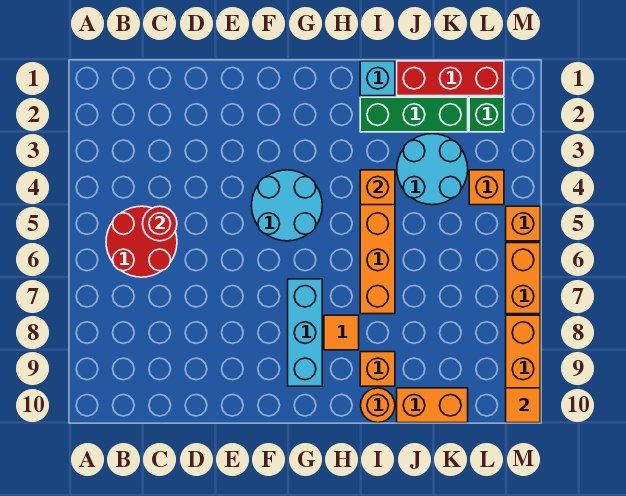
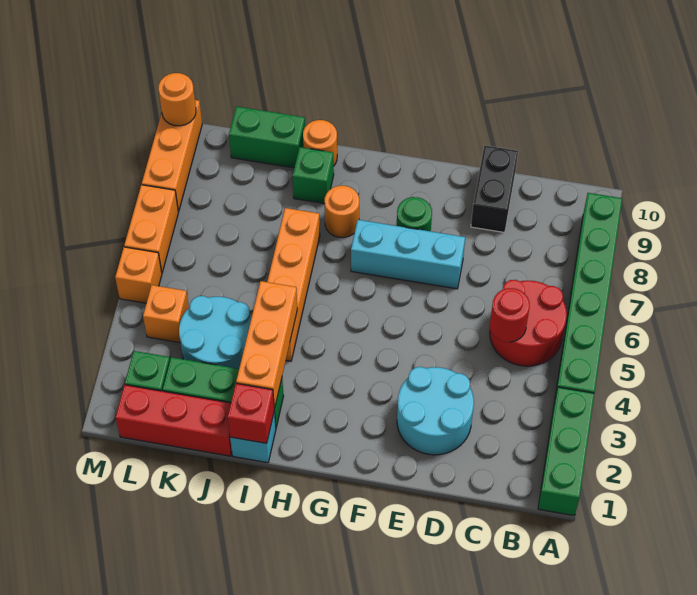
none -> green 1x3 brick [538,387,594,516]
none -> green 1x6 brick [555,193,622,398]
none -> black 1x2 brick [471,145,518,233]
cyan 2x2 round brick [251,170,322,241] -> cyan 2x2 round brick moved to [397,367,474,455]
none -> green 1x1 round brick [397,197,432,231]
cyan 1x3 brick [288,279,322,386] -> cyan 1x3 brick turned to [351,220,465,289]
orange 1x1 tile [324,315,359,350] -> orange 1x1 round brick [325,186,359,238]
none -> red 1x1 brick [228,383,275,443]
orange 1x1 brick [360,170,395,205] -> orange 1x3 brick [236,281,297,408]
orange 1x1 brick [360,352,395,386] -> green 1x1 brick [293,147,334,204]
orange 1x2 brick [397,388,468,423] -> green 1x2 brick [229,106,305,168]
orange 1x1 tile [506,388,540,423] -> orange 1x1 round brick [158,73,196,126]

